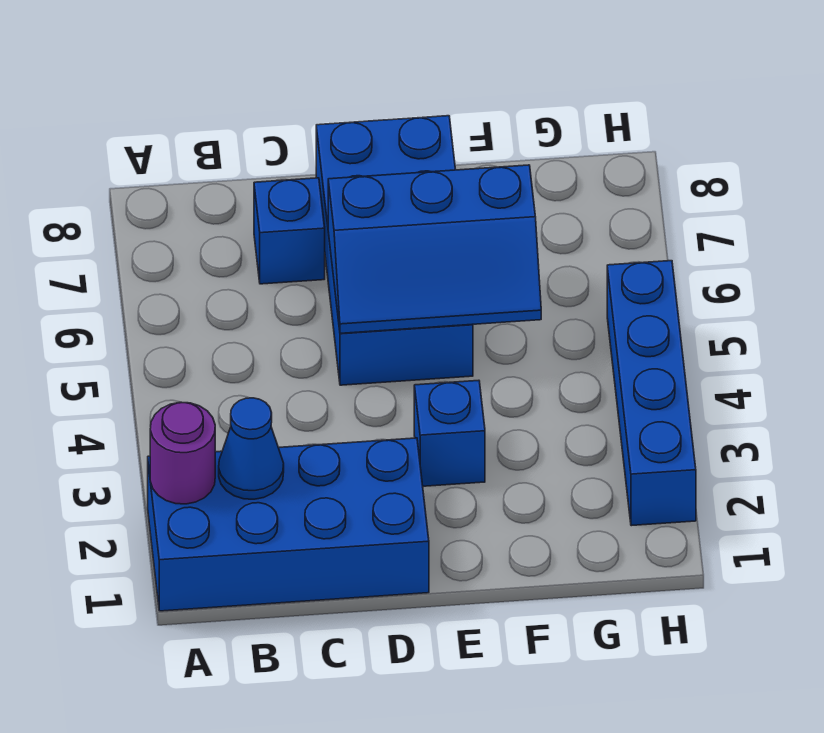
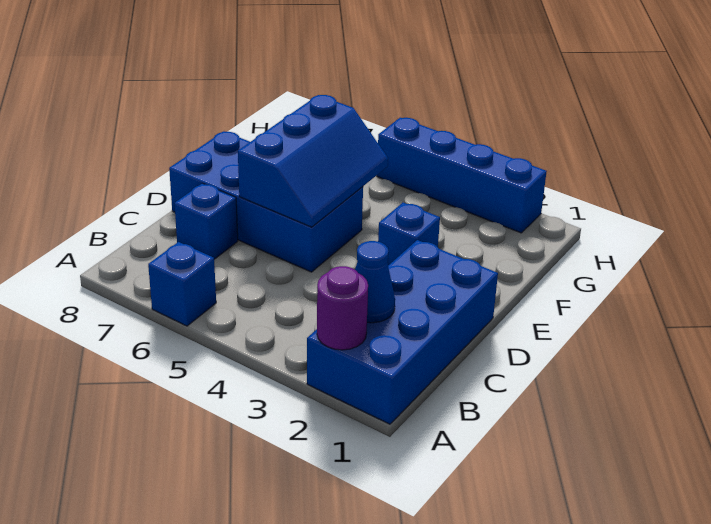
none -> blue 1x1 brick [148,242,216,326]

